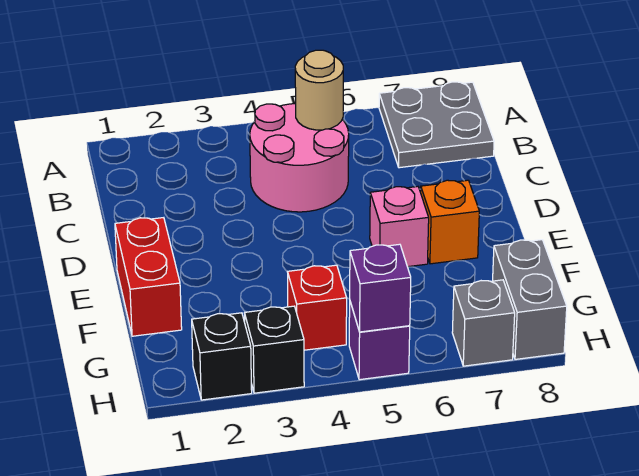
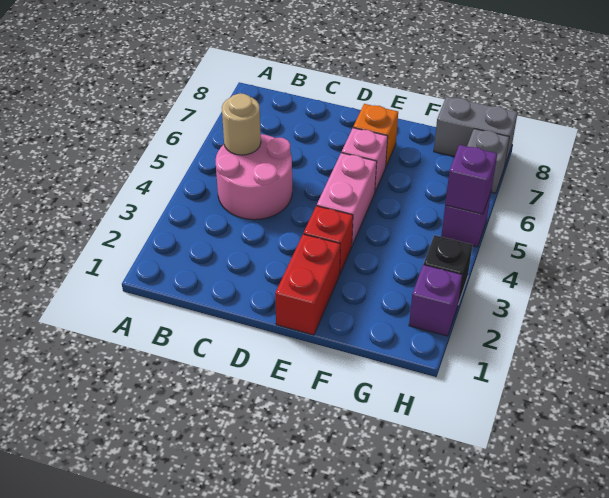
grey 2x2 plate [379,82,494,168] -> none
red 1x2 brick [115,218,182,336] -> red 1x2 brick turned to [275,234,340,335]
none -> pink 1x2 brick [317,153,377,245]
red 1x1 brick [288,265,347,350] -> red 1x1 brick moved to [304,206,353,273]
black 1x1 brick [192,313,252,400] -> purple 1x1 brick [409,265,462,336]

